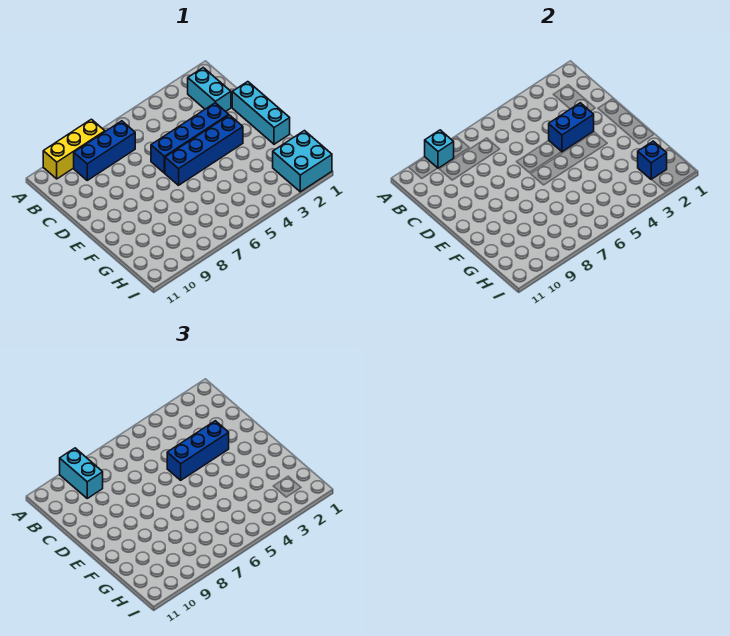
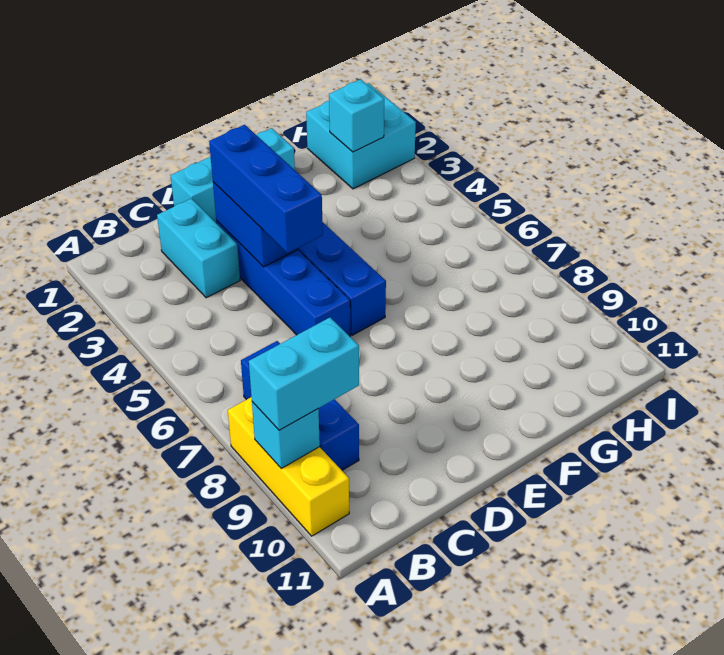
cyan 1x2 brick [188,68,231,111] -> cyan 1x2 brick turned to [157,199,240,298]
blue 1x1 brick [638,141,667,179] -> cyan 1x1 brick [329,79,384,152]

